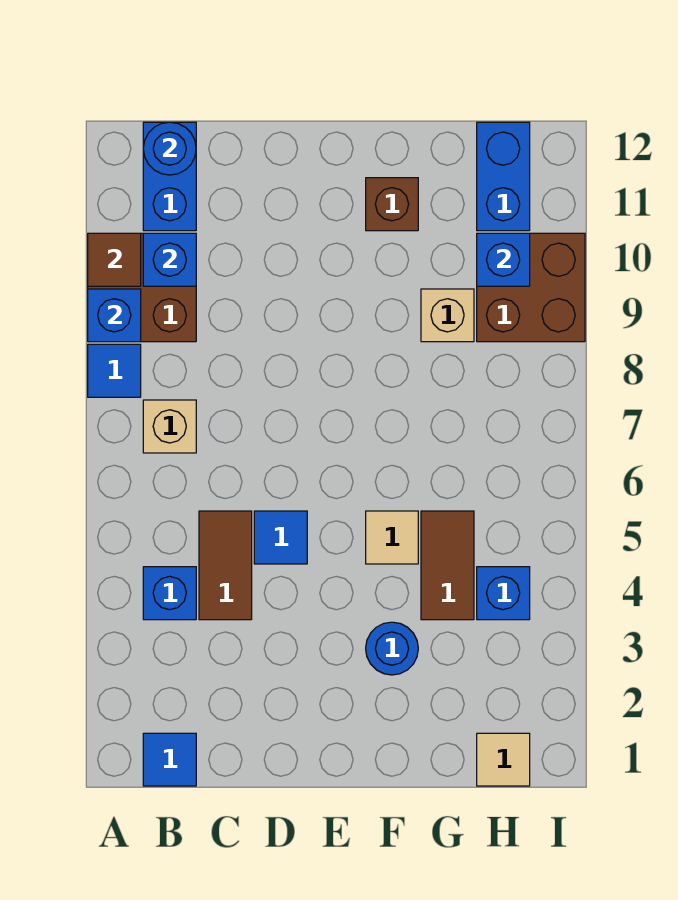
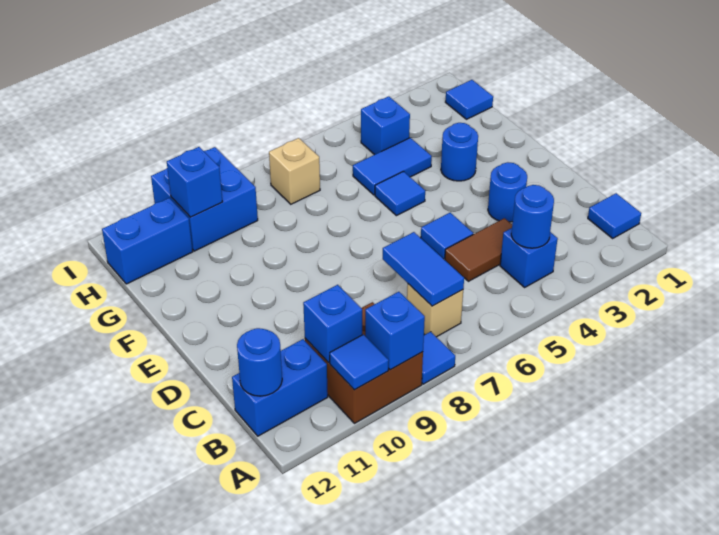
brown 1x1 tile [88,233,141,286] -> blue 1x1 tile [330,334,389,390]
none -> blue 1x1 round brick [511,185,554,248]
none -> blue 1x2 tile [383,232,464,306]
none -> blue 1x1 round brick [488,162,527,222]
tan 1x1 tile [366,511,418,564] -> blue 1x1 tile [375,171,425,216]
brown 1x1 brick [366,178,418,231] -> none
brown 1x2 tile [421,511,474,620] -> blue 1x2 tile [353,138,432,195]
tan 1x1 brick [421,289,474,342] -> tan 1x1 brick moved to [269,138,320,204]
tan 1x1 tile [477,733,530,786] -> blue 1x1 tile [446,80,493,119]
brown 2x2 brick [477,233,585,342] -> blue 2x2 brick [151,147,258,251]

